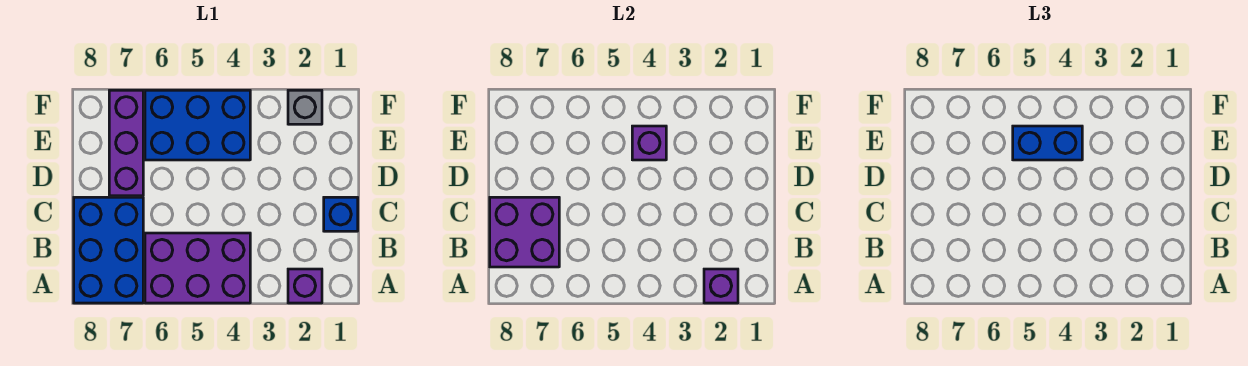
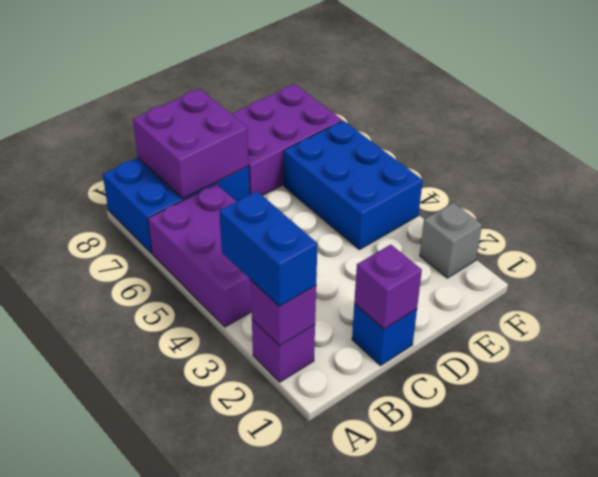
purple 1x3 brick [109,90,143,196] -> purple 2x3 brick [232,84,342,196]
purple 1x1 brick [632,126,666,160] -> purple 1x1 brick moved to [354,245,422,329]
blue 1x2 brick [1013,126,1082,160] -> blue 1x2 brick moved to [219,191,317,306]

